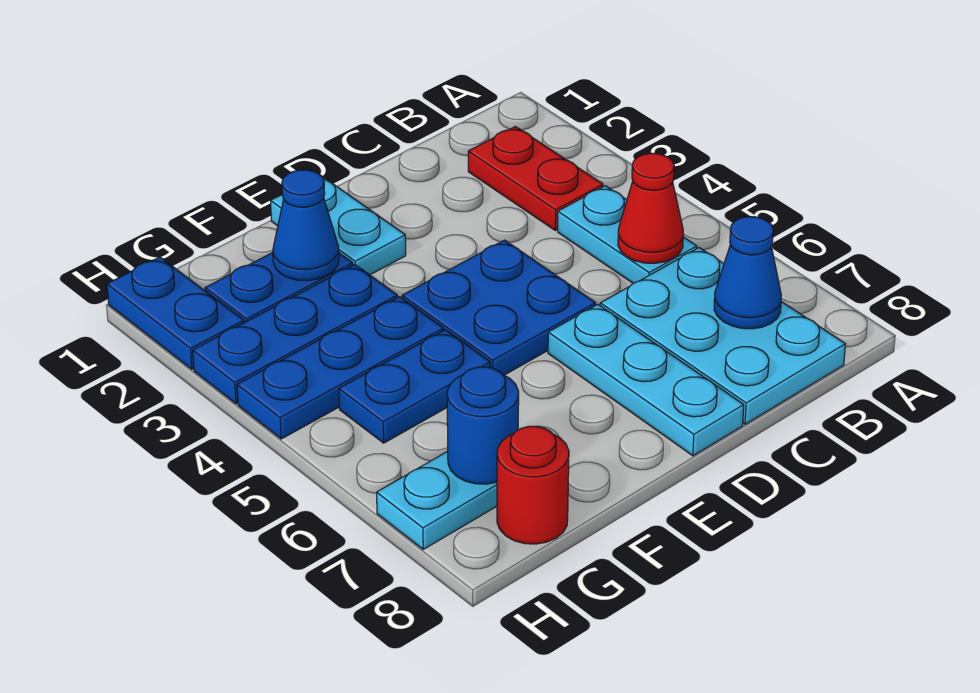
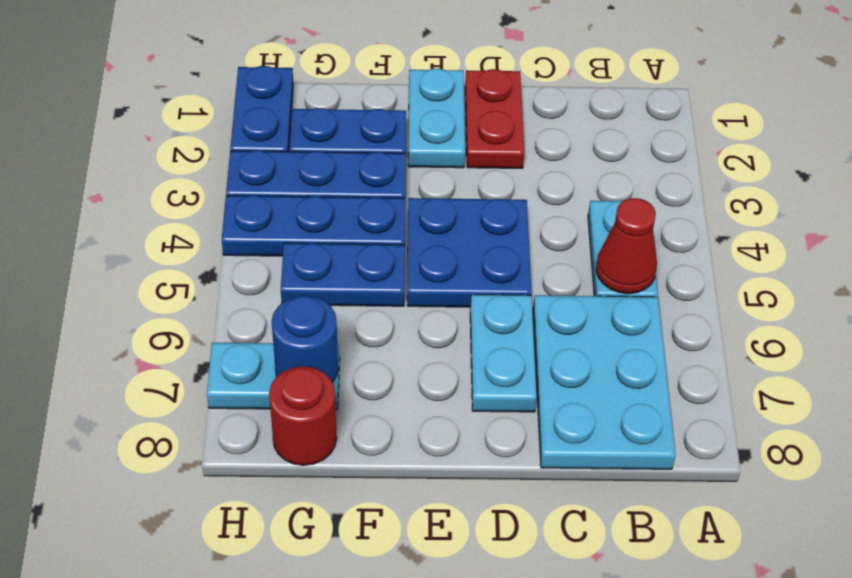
red 1x2 plate [468,127,603,230] -> red 1x2 plate moved to [465,69,524,168]
blue 1x1 cone [714,217,781,329] -> none
cyan 1x3 plate [548,304,744,456] -> cyan 1x2 plate [470,295,537,412]
blue 1x1 cone [273,170,339,281] -> none

